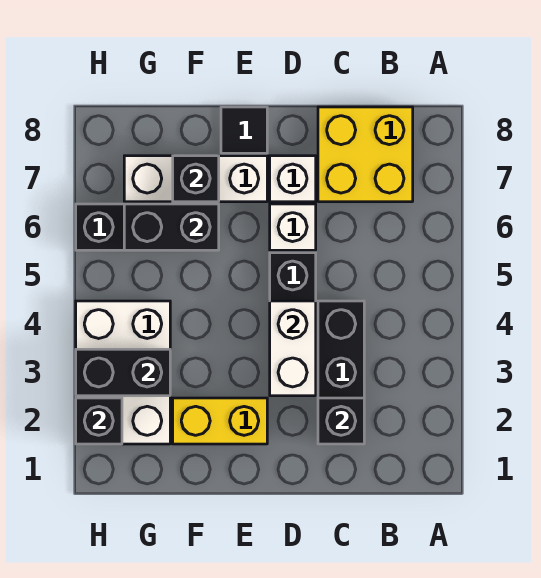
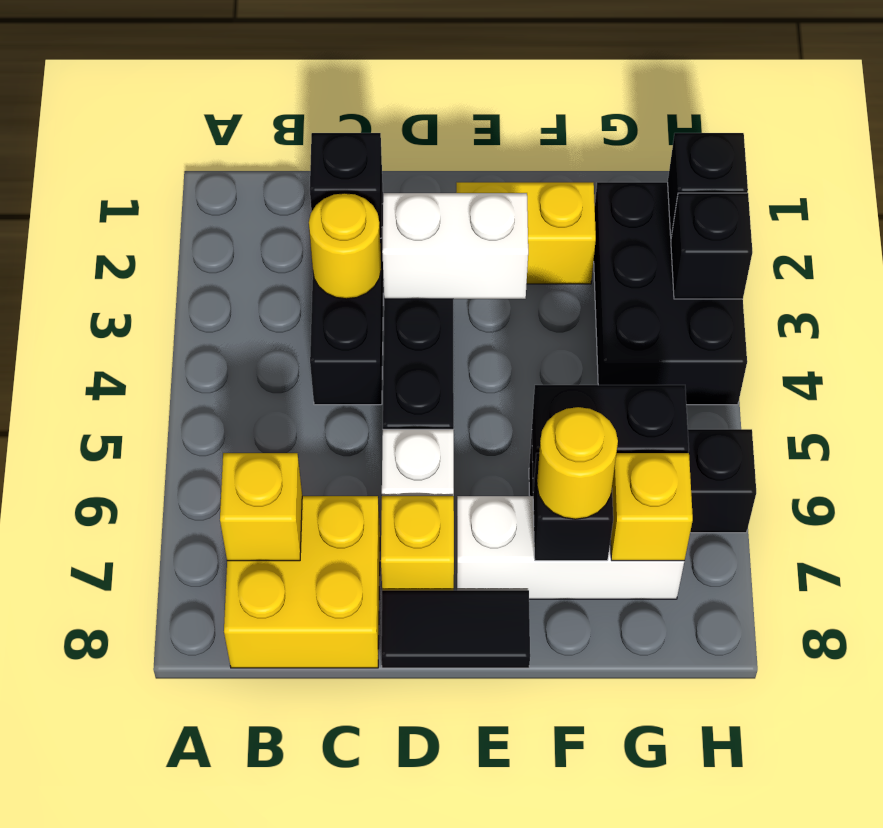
none -> yellow 1x1 brick [220,453,302,561]
none -> yellow 1x1 round brick [309,193,381,299]
white 1x2 brick [270,301,316,396] -> white 1x2 brick turned to [382,193,528,299]
white 1x1 brick [270,156,316,202] -> yellow 1x1 brick [381,496,454,590]
black 1x1 tile [221,107,267,153] -> black 1x2 tile [381,590,530,668]
none -> yellow 1x1 round brick [537,407,618,519]
white 2x3 brick [76,301,170,444] -> black 2x3 brick [594,182,747,405]
black 1x2 brick [76,349,170,396] -> black 1x1 brick [671,193,752,299]
none -> yellow 1x1 brick [611,453,693,561]

